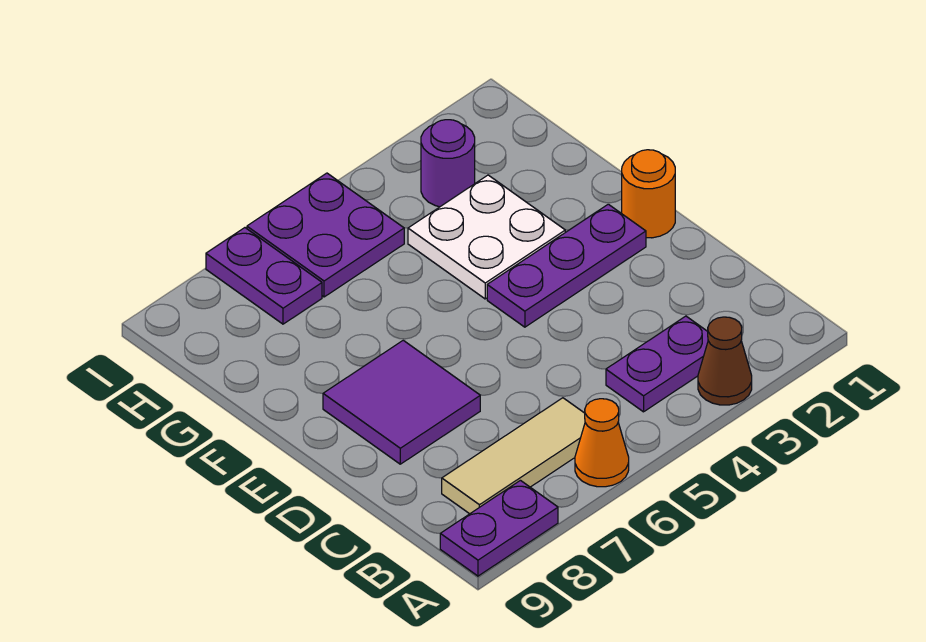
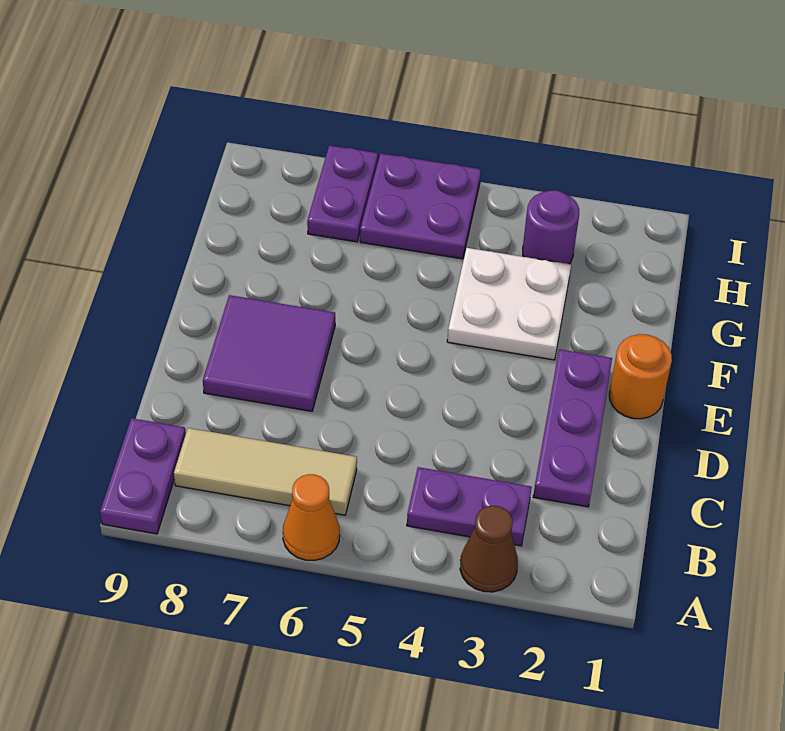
purple 1x2 plate [440,480,558,576] -> purple 1x2 plate turned to [100,418,186,534]
purple 1x3 plate [487,204,646,327] -> purple 1x3 plate turned to [533,349,612,507]

